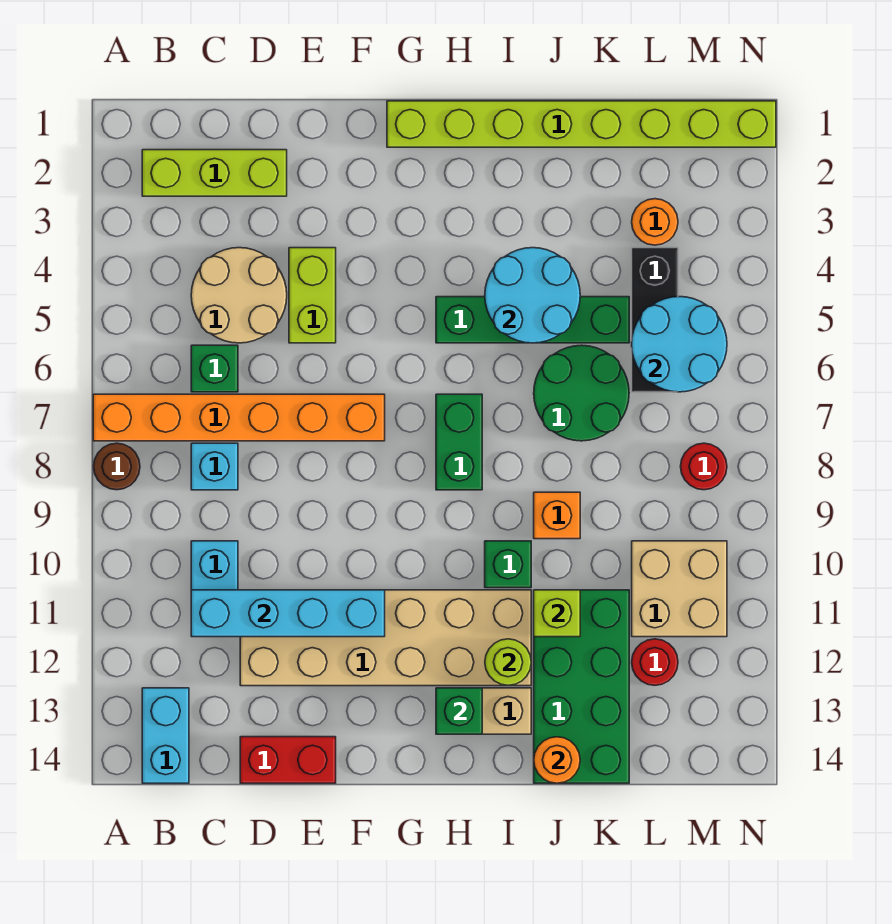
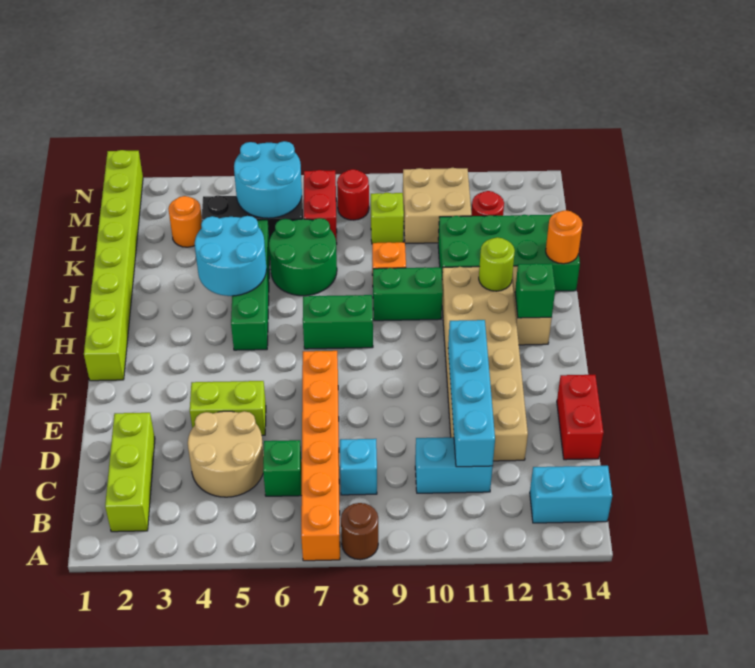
green 1x1 brick [485,541,531,588] -> green 1x2 brick [373,267,443,321]
lime 1x1 brick [534,590,580,637] -> lime 1x1 brick moved to [371,193,404,243]
none -> red 1x2 brick [304,170,337,244]

